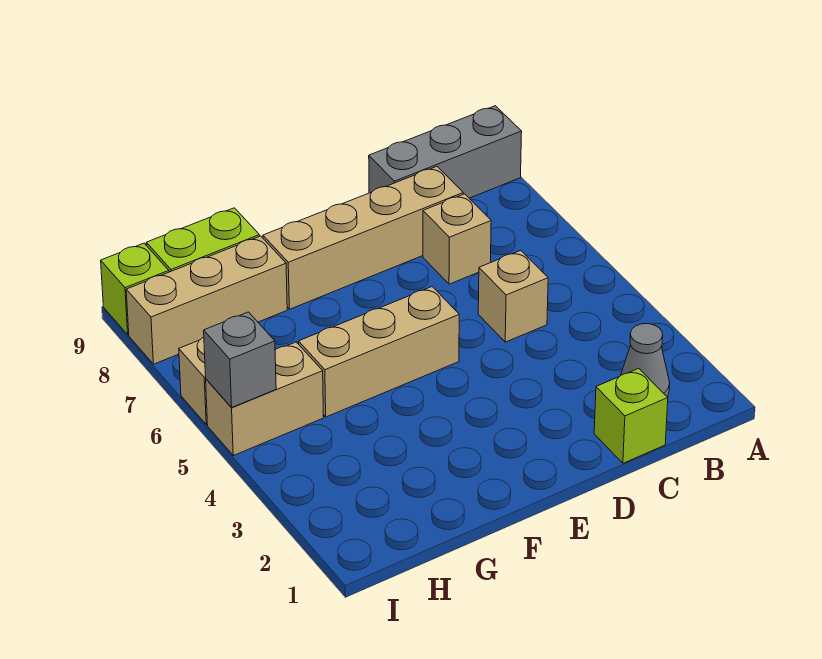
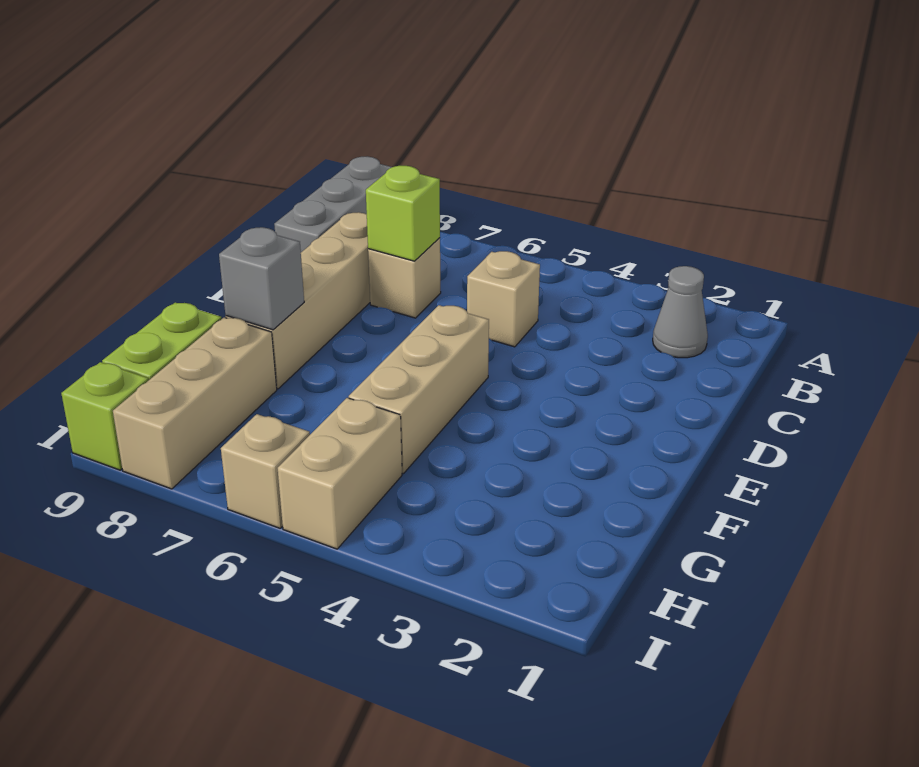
lime 1x1 brick [594,368,668,463] -> lime 1x1 brick moved to [366,166,440,261]
grey 1x1 brick [204,312,276,408] -> grey 1x1 brick moved to [219,227,304,330]

